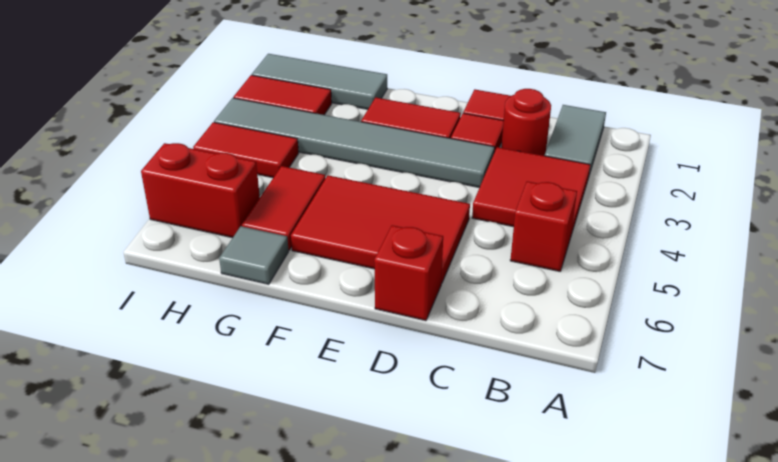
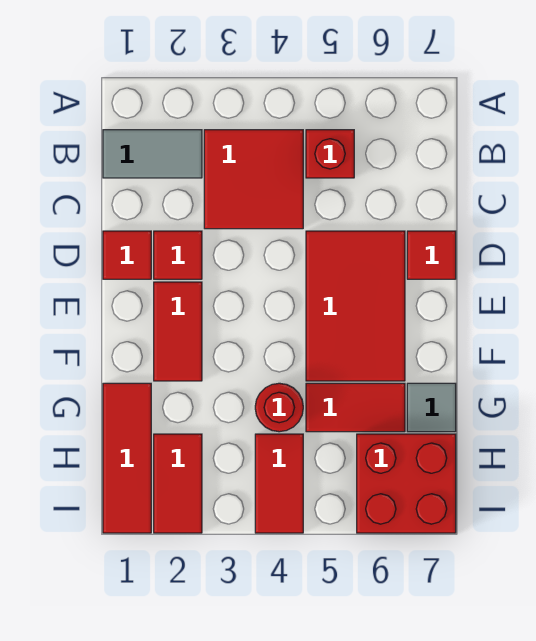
red 1x1 round brick [501,89,551,156] -> red 1x1 round brick moved to [255,383,303,432]
grey 1x6 tile [214,98,495,188] -> none
red 1x1 brick [374,225,443,321] -> red 1x1 tile [407,231,456,279]
grey 1x3 tile [252,54,387,109] -> red 1x3 tile [103,383,151,533]
red 1x2 brick [141,143,260,238] -> red 2x2 brick [357,434,456,533]

